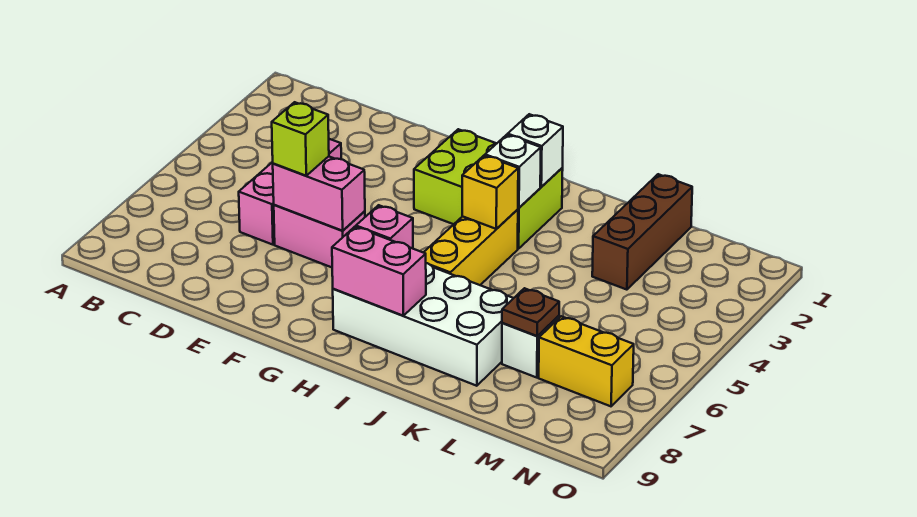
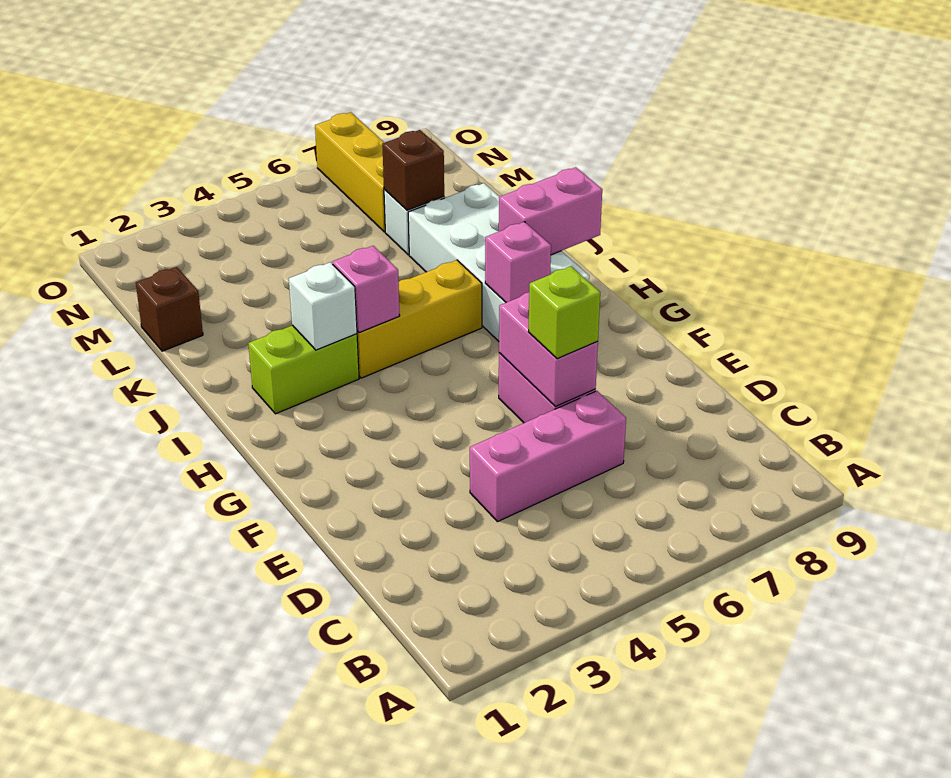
lime 2x3 brick [414,129,563,249] -> lime 1x2 brick [248,325,359,414]
pink 1x2 brick [332,227,426,316] -> pink 1x2 brick turned to [499,167,602,255]
white 1x1 brick [508,114,563,187] -> none
yellow 1x1 brick [462,156,518,229] -> pink 1x1 brick [332,246,400,333]
brown 1x3 brick [592,174,692,290] -> brown 1x1 brick [136,267,203,351]
brown 1x1 plate [502,288,559,336] -> brown 1x1 brick [382,130,444,210]
yellow 1x2 brick [539,316,634,406] -> yellow 1x3 brick [315,112,385,232]

